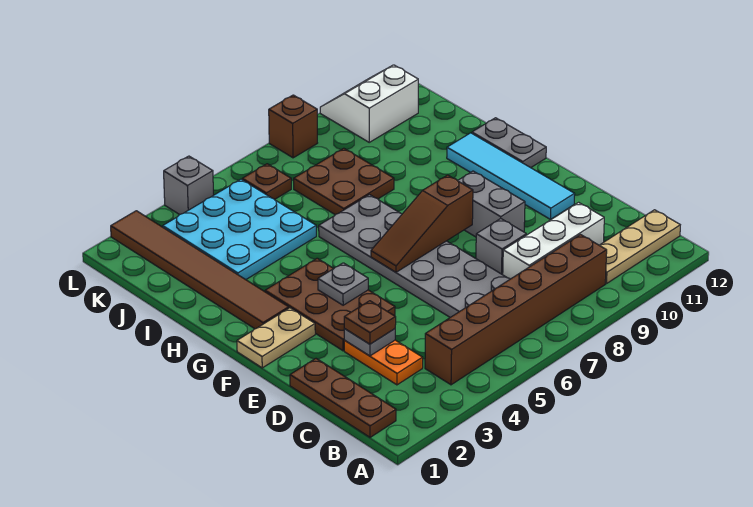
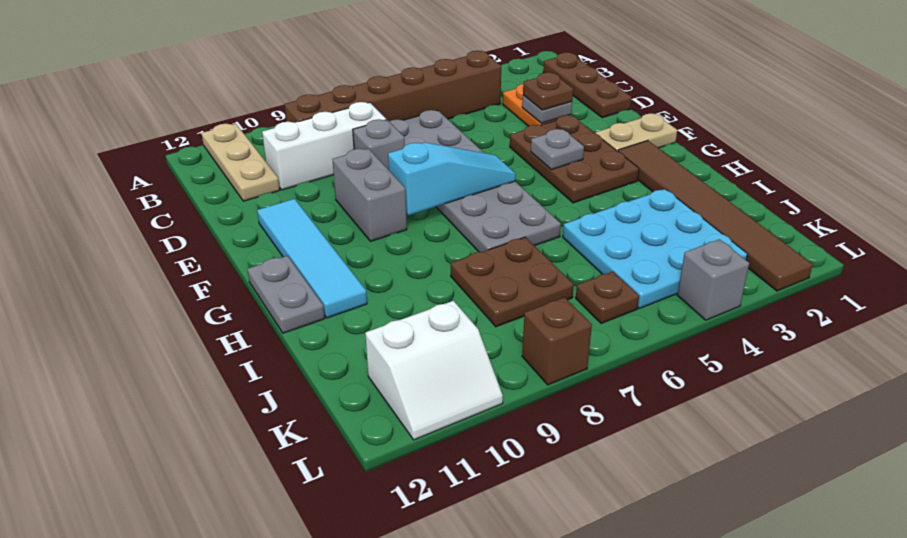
tan 1x3 plate [600,210,680,284] -> tan 1x3 plate turned to [202,124,280,201]
brown 1x3 slope [371,175,473,272] -> cyan 1x3 slope [388,142,516,215]

